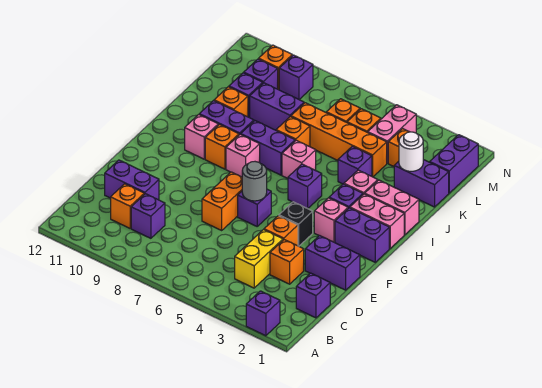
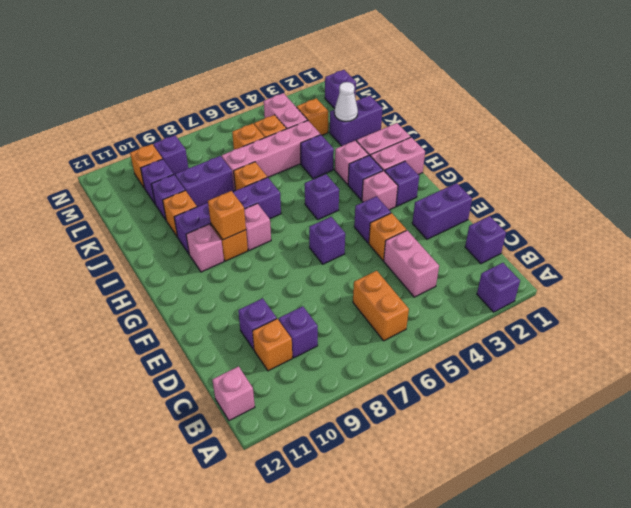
yellow 1x2 brick [235,230,283,288] -> pink 1x2 brick [384,230,439,297]
orange 1x1 brick [270,240,304,284] -> orange 1x1 brick moved to [208,191,246,240]
purple 1x2 brick [105,160,159,200] -> purple 1x1 brick [238,298,277,349]
orange 1x2 brick [202,172,242,230] -> orange 1x2 brick moved to [353,271,409,341]
black 1x1 brick [279,202,313,246] -> purple 1x1 brick [354,196,391,243]
grey 1x1 round brick [242,162,267,201] -> none
purple 1x2 brick [335,208,389,262] -> purple 1x1 brick [385,161,419,206]
pink 1x1 brick [282,140,316,178] -> pink 1x1 brick moved to [212,366,255,421]
white 1x1 round brick [399,132,423,171] -> white 1x1 cone [334,82,358,122]
orange 1x4 brick [291,103,387,177] -> pink 1x4 brick [222,121,320,191]
purple 1x2 brick [430,135,478,193] -> purple 1x1 brick [325,70,356,109]

